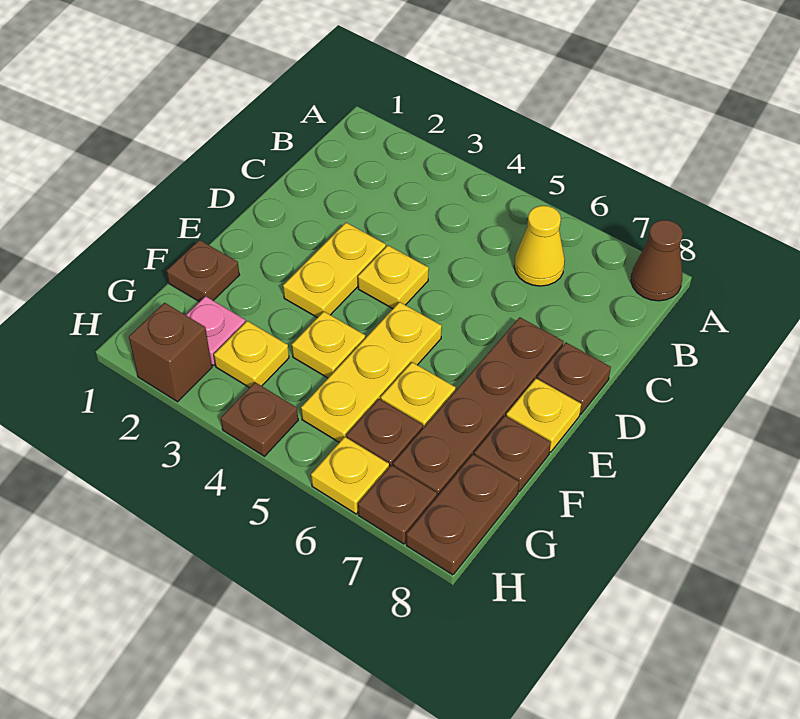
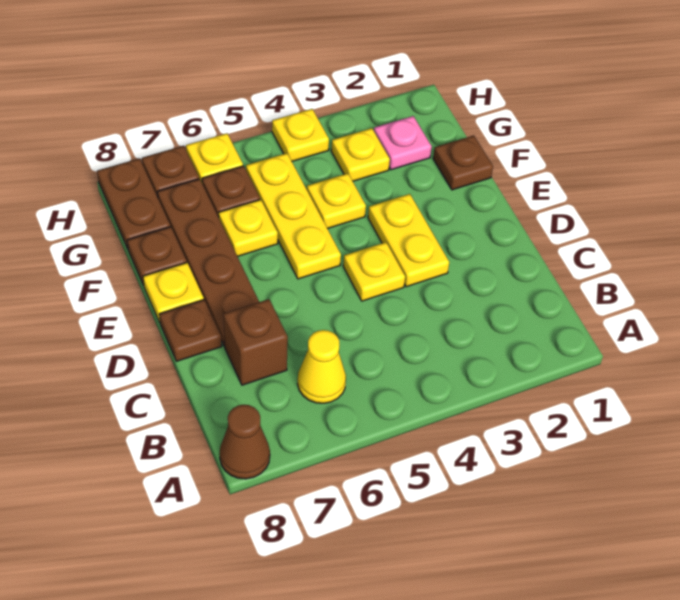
brown 1x1 brick [129,303,212,402] -> brown 1x1 brick moved to [223,299,288,385]
brown 1x1 plate [221,382,298,456] -> yellow 1x1 plate [272,109,329,161]

